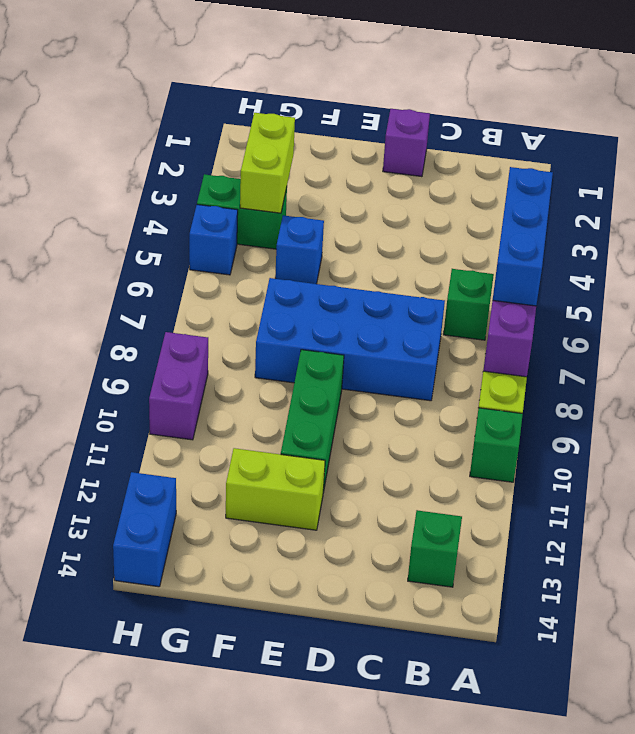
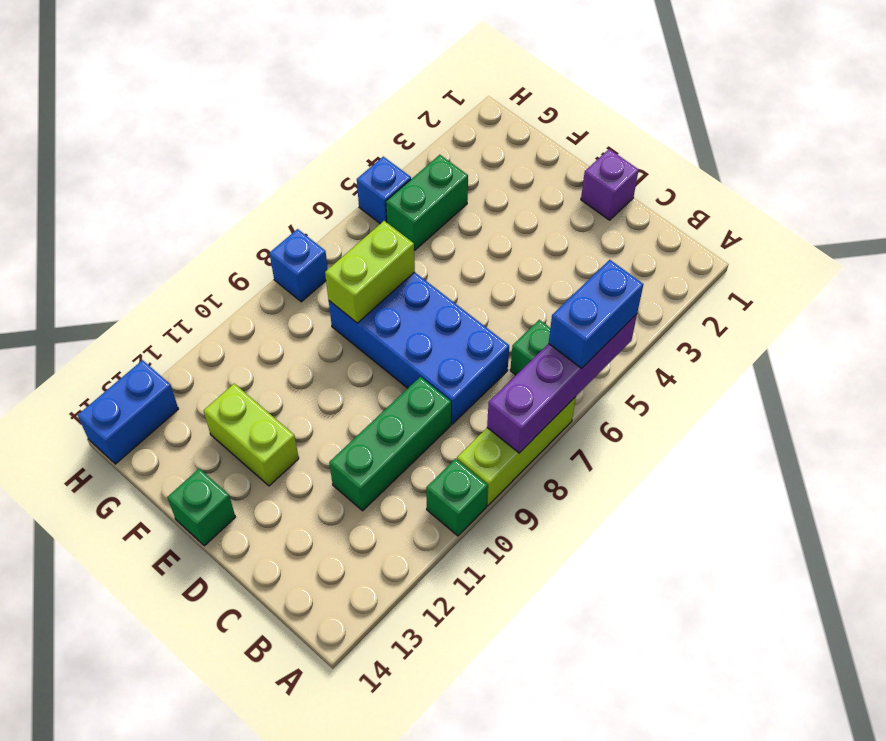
blue 1x3 brick [493,167,553,306] -> blue 1x2 brick [549,260,643,368]
green 1x1 brick [408,510,462,587] -> green 1x1 brick moved to [167,468,235,546]
green 1x3 brick [281,350,344,492] -> green 1x3 brick moved to [329,377,451,511]
blue 1x1 brick [275,215,324,284] -> blue 1x1 brick moved to [269,229,328,302]
lime 1x2 brick [240,113,295,213] -> lime 1x2 brick moved to [325,221,415,323]
green 1x2 brick [197,174,287,249] -> green 1x2 brick turned to [386,155,468,250]
purple 1x2 brick [149,332,208,440] -> none

